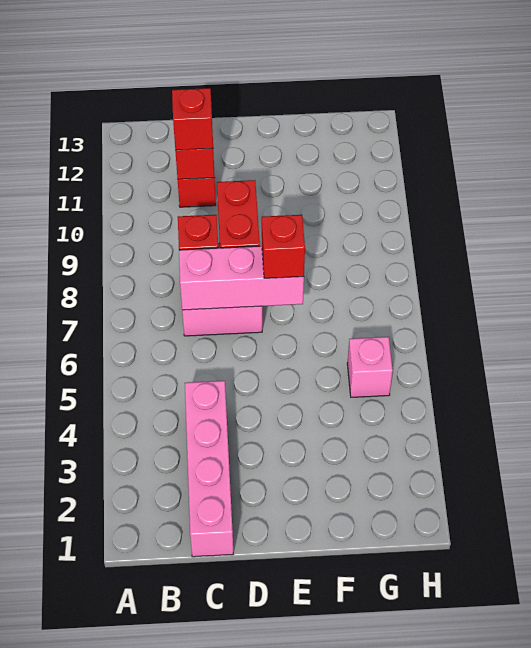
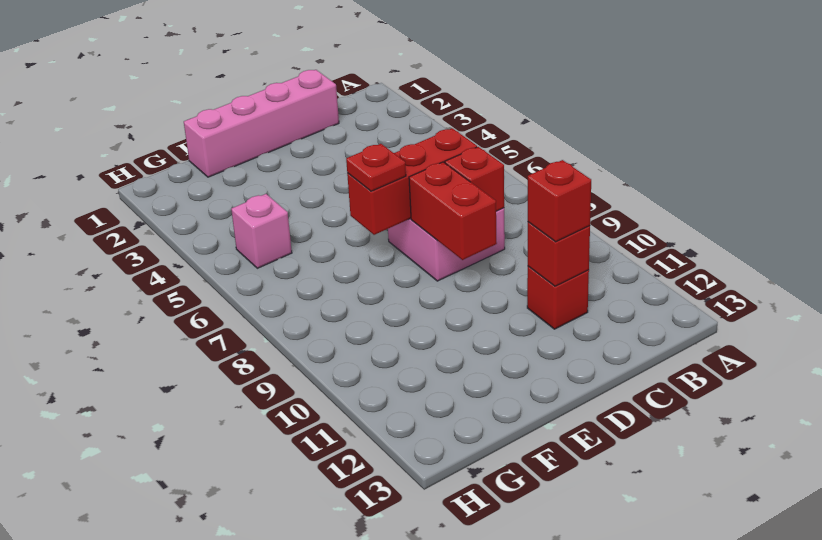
pink 1x4 brick [185,381,233,557] -> pink 1x4 brick turned to [184,70,339,177]
pink 1x3 brick [179,246,304,310] -> red 1x3 brick [347,128,477,235]
red 1x1 brick [262,215,305,278] -> red 1x1 plate [346,144,406,191]

